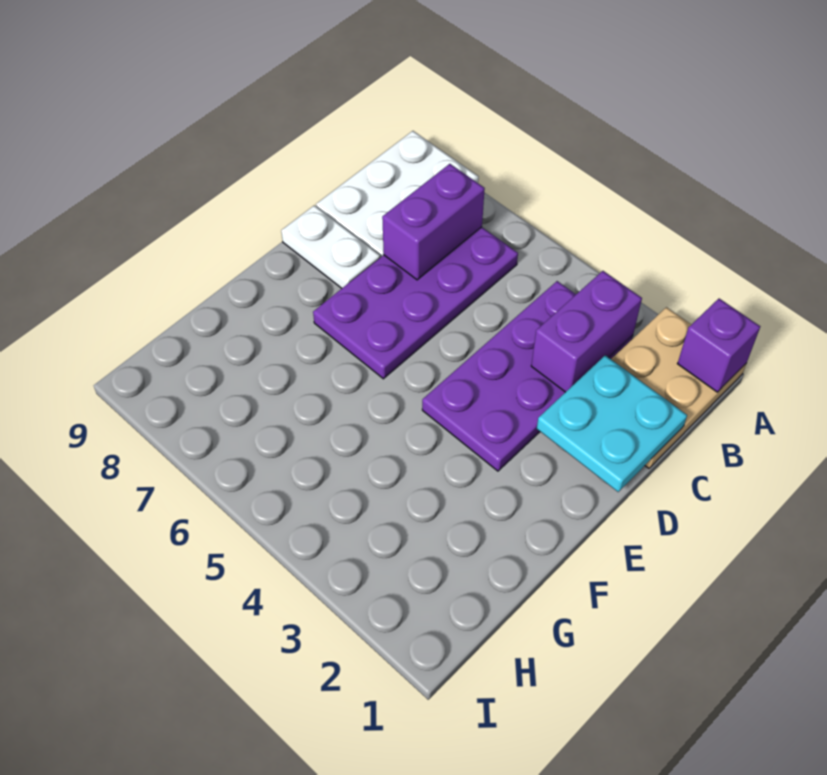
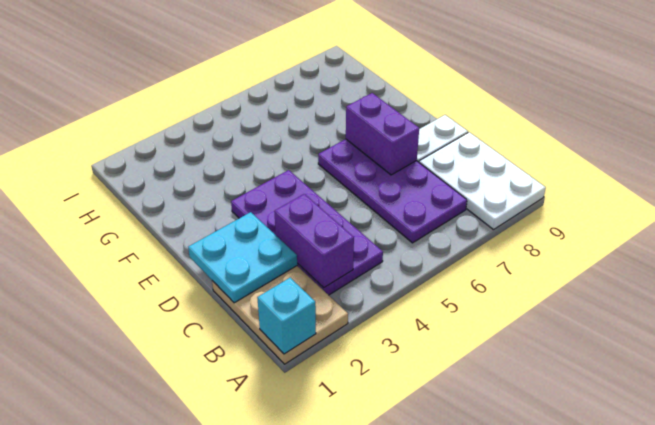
purple 1x1 brick [677,299,760,392] -> cyan 1x1 brick [257,278,316,354]
purple 1x2 brick [382,164,485,280] -> purple 1x2 brick moved to [346,93,419,175]

